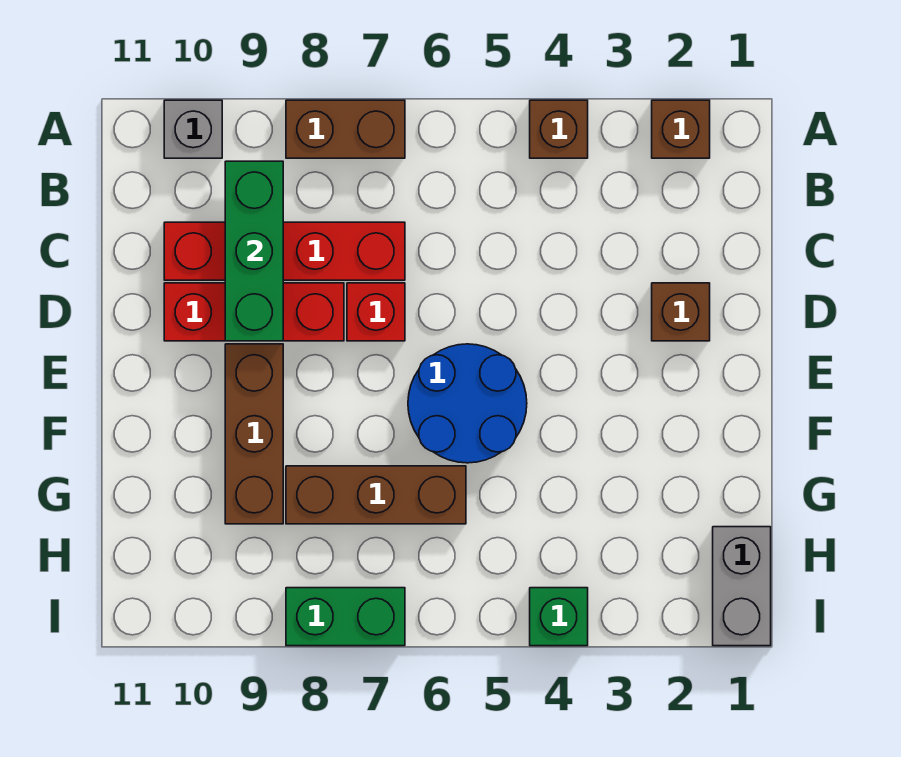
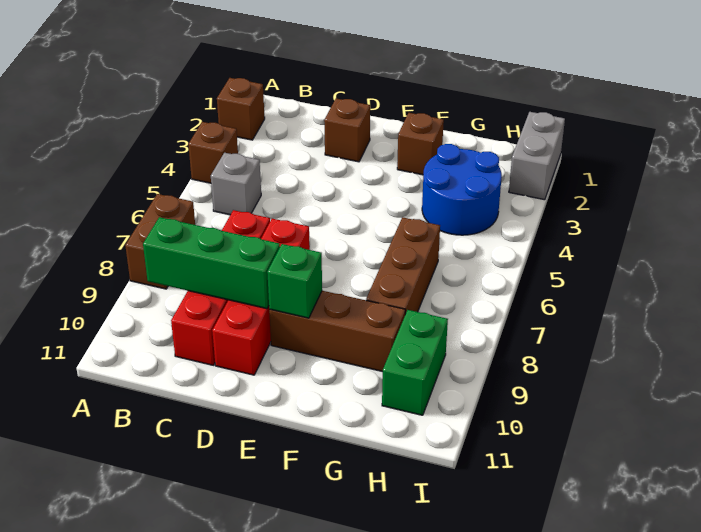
grey 1x1 brick [164,100,222,158] -> grey 1x1 brick moved to [211,153,261,215]
blue 2x2 round brick [408,344,527,463] -> blue 2x2 round brick moved to [422,144,502,235]
none -> brown 1x1 brick [397,113,444,175]
grey 1x2 brick [713,527,771,646] -> grey 1x2 brick turned to [509,112,565,200]
green 1x1 brick [530,588,588,646] -> green 1x1 brick moved to [267,244,322,318]
green 1x2 brick [286,588,405,646] -> green 1x2 brick moved to [382,310,448,415]

